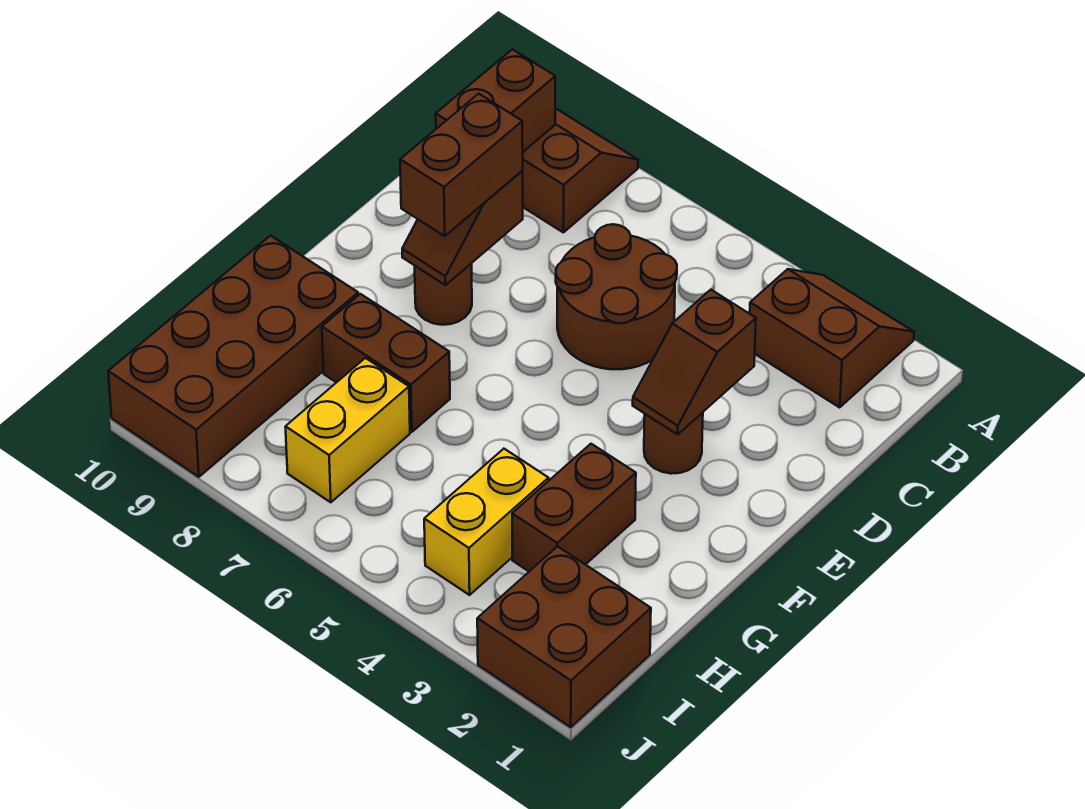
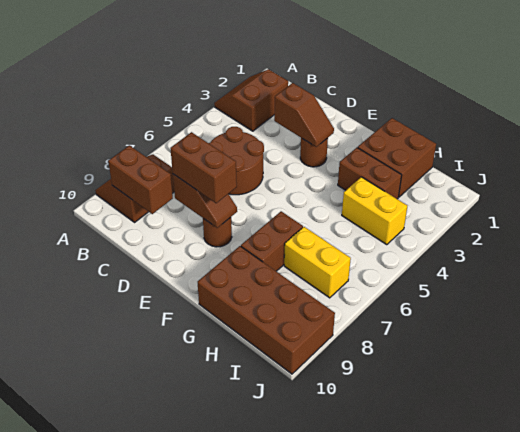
brown 2x2 brick [477,546,651,727] -> brown 2x2 brick moved to [358,118,436,197]

